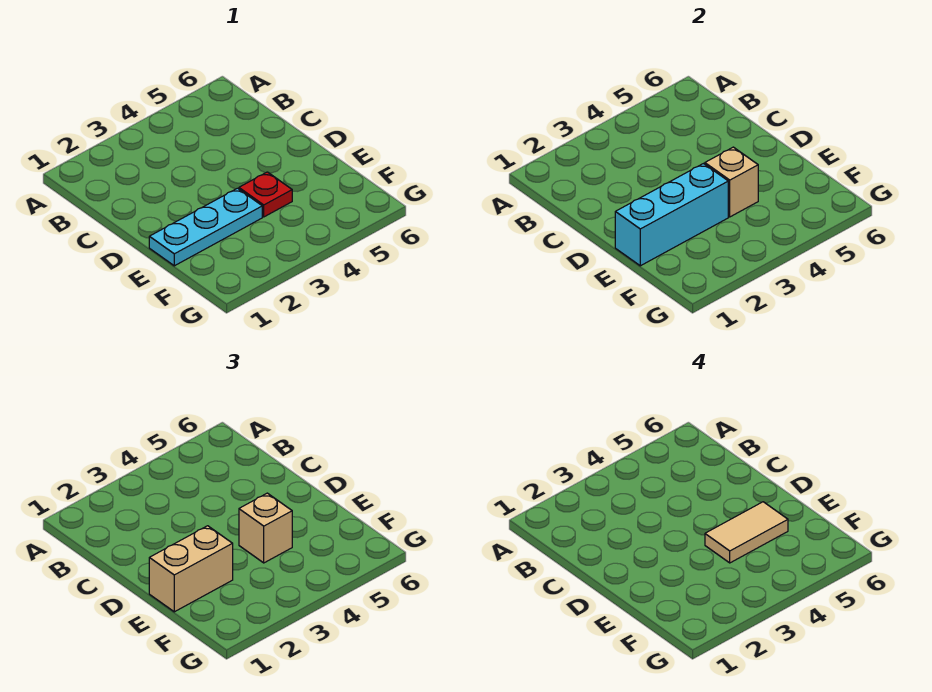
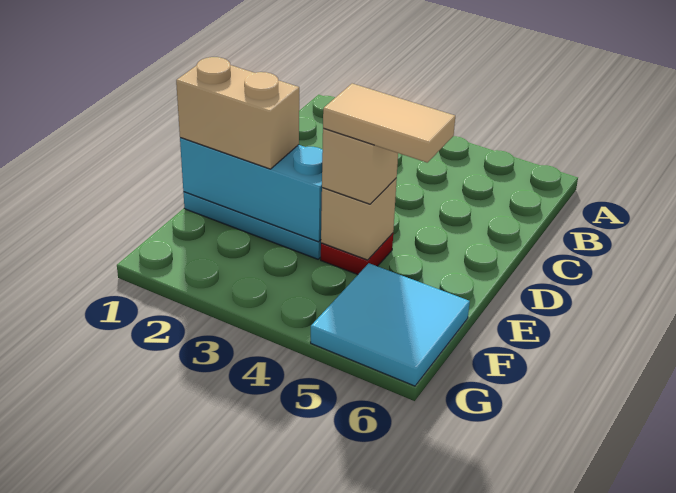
none -> cyan 2x2 tile [311,263,470,386]

